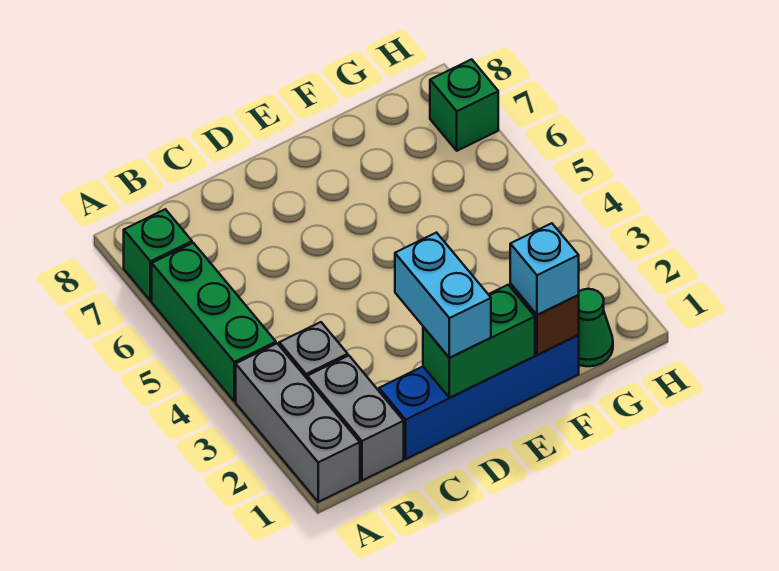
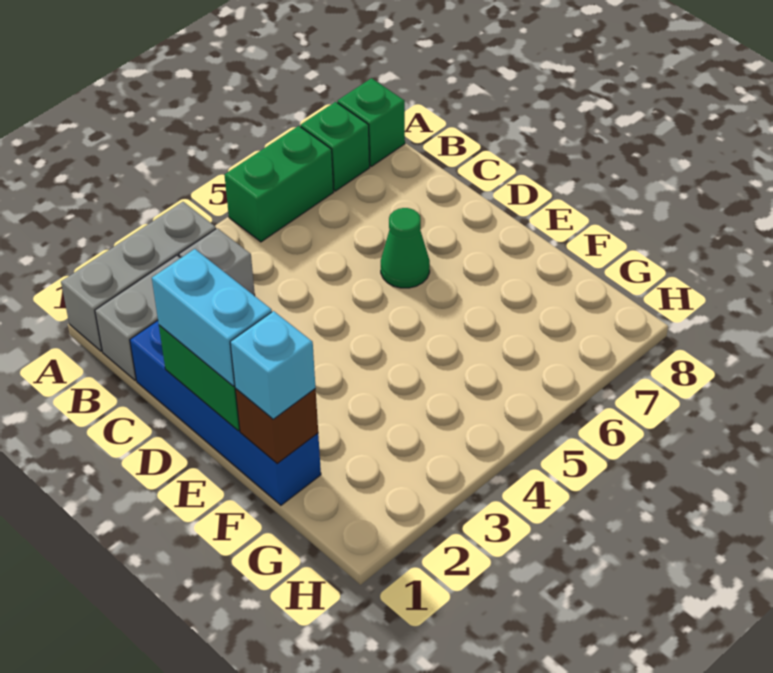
green 1x3 brick [152,243,276,401] -> green 1x2 brick [225,126,334,242]
cyan 1x2 brick [395,233,491,358] -> cyan 1x2 brick turned to [152,249,272,386]
green 1x1 cone [579,289,613,366] -> green 1x1 cone moved to [381,208,430,288]
green 1x1 brick [430,59,498,151] -> green 1x1 brick moved to [337,78,405,166]

